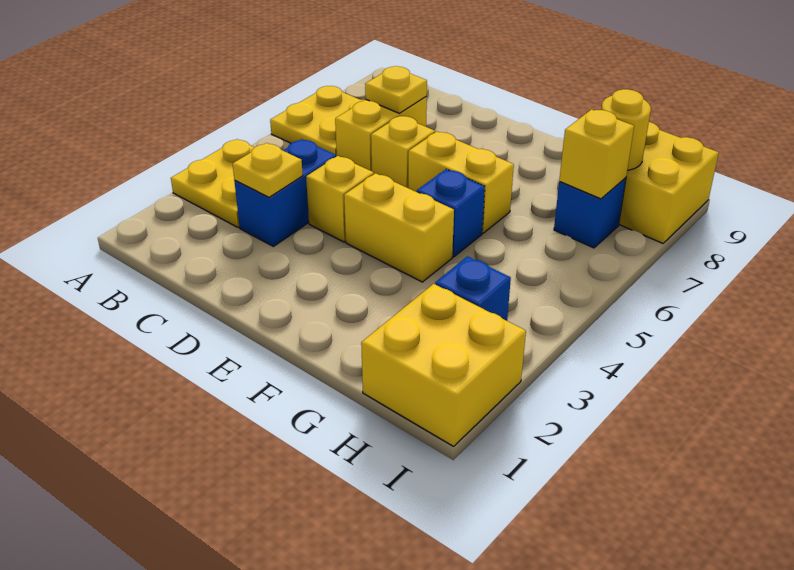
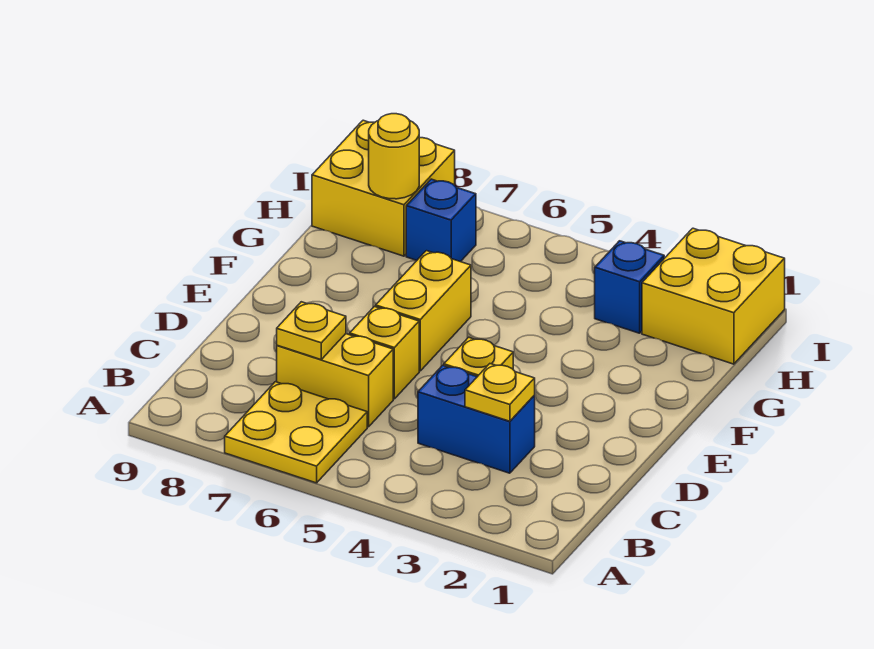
yellow 2x2 plate [171,139,255,227] -> none
yellow 1x2 brick [344,173,454,282] -> none
blue 1x1 brick [417,169,485,257] -> none
yellow 1x1 brick [559,110,634,199] -> none

